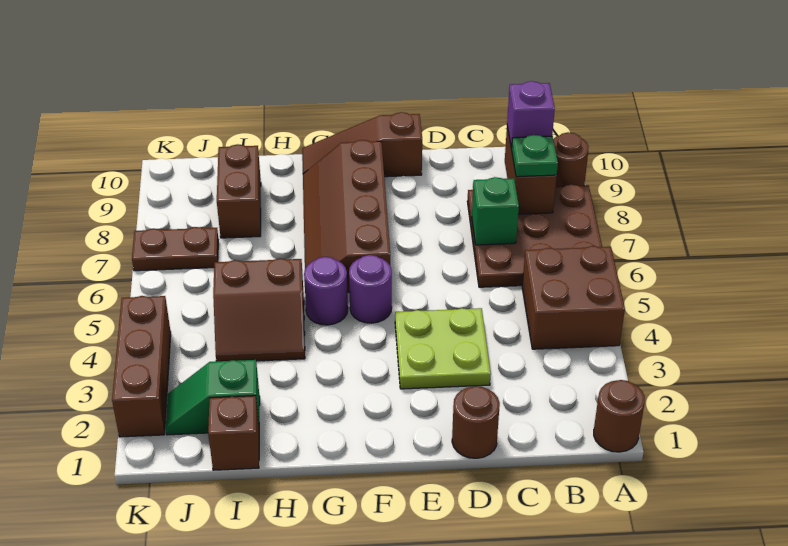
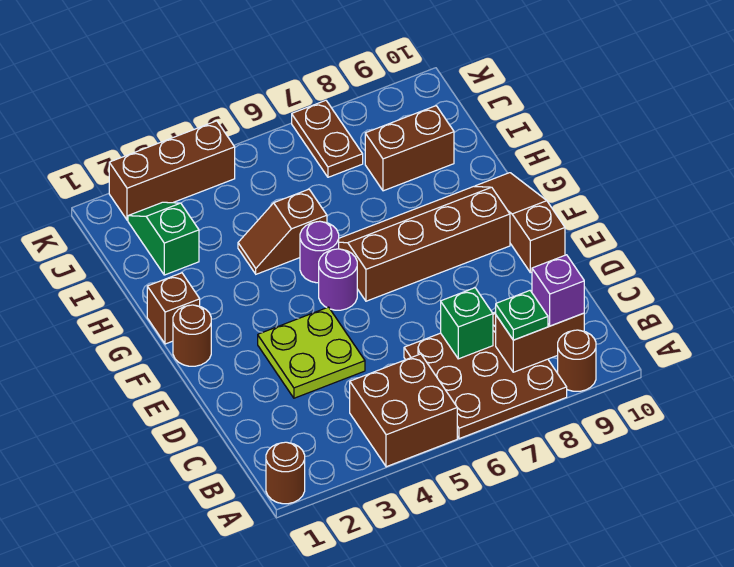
brown 1x1 round brick [452,386,500,458] -> brown 1x1 round brick moved to [173,305,211,366]
brown 2x2 slope [213,258,305,361] -> brown 1x2 slope [238,189,327,274]
brown 1x1 brick [208,396,259,470] -> brown 1x1 brick moved to [147,273,200,344]

